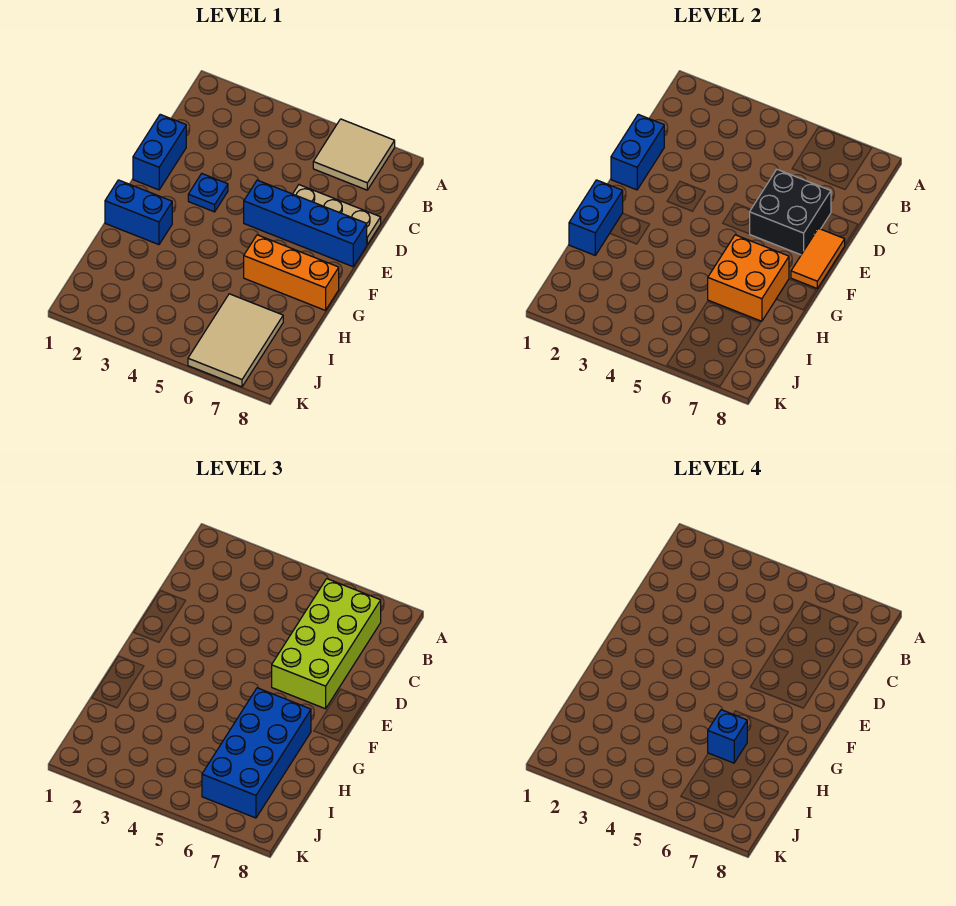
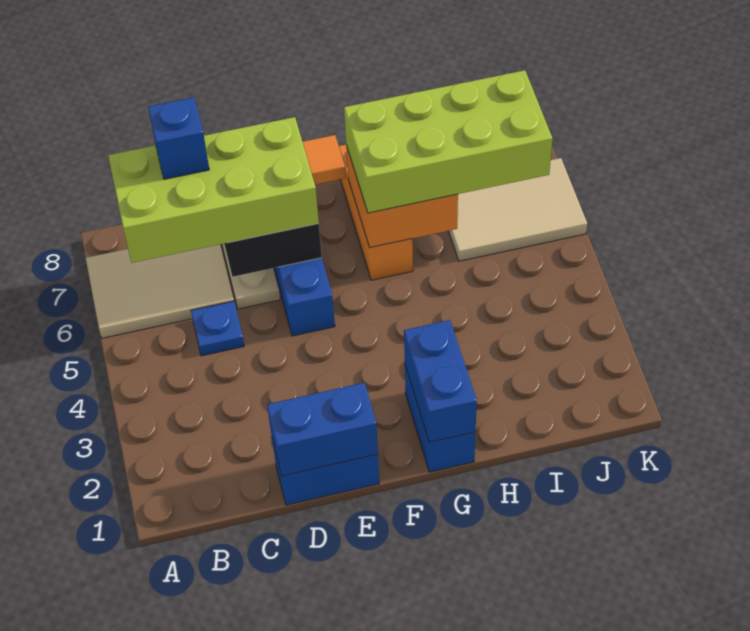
tan 2x2 tile [313,119,395,190] -> tan 2x3 tile [86,244,234,338]
blue 1x1 plate [188,174,228,212] -> blue 1x1 plate moved to [191,301,244,356]
blue 1x2 brick [569,180,623,255] -> blue 1x2 brick turned to [404,320,477,442]
blue 2x4 brick [202,688,311,818] -> lime 2x4 brick [344,70,552,213]
blue 1x1 brick [708,710,747,763] -> blue 1x1 brick moved to [148,97,209,179]

